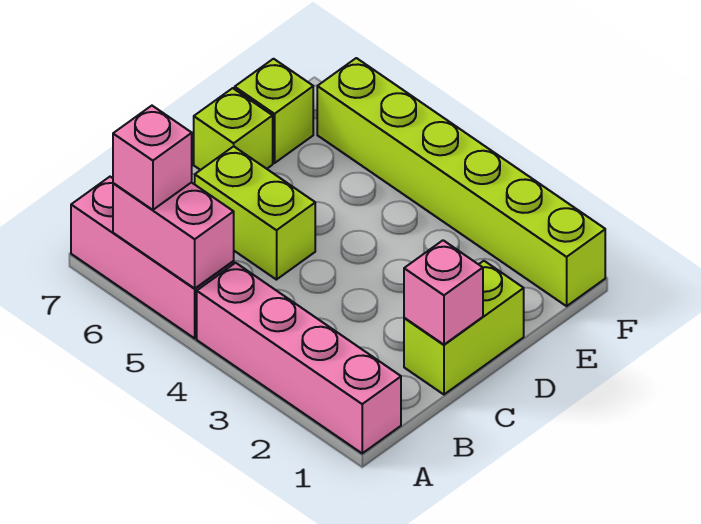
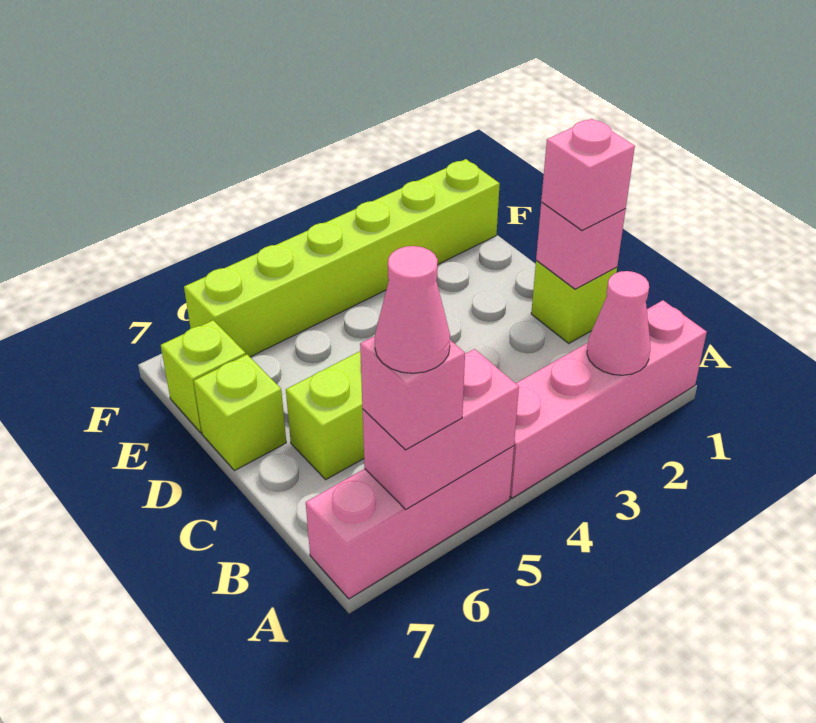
none -> pink 1x1 cone [587,271,650,375]
none -> pink 1x1 cone [375,246,450,373]
lime 1x2 brick [404,261,524,394] -> lime 1x1 brick [531,261,617,343]
none -> pink 1x1 brick [541,119,635,231]

